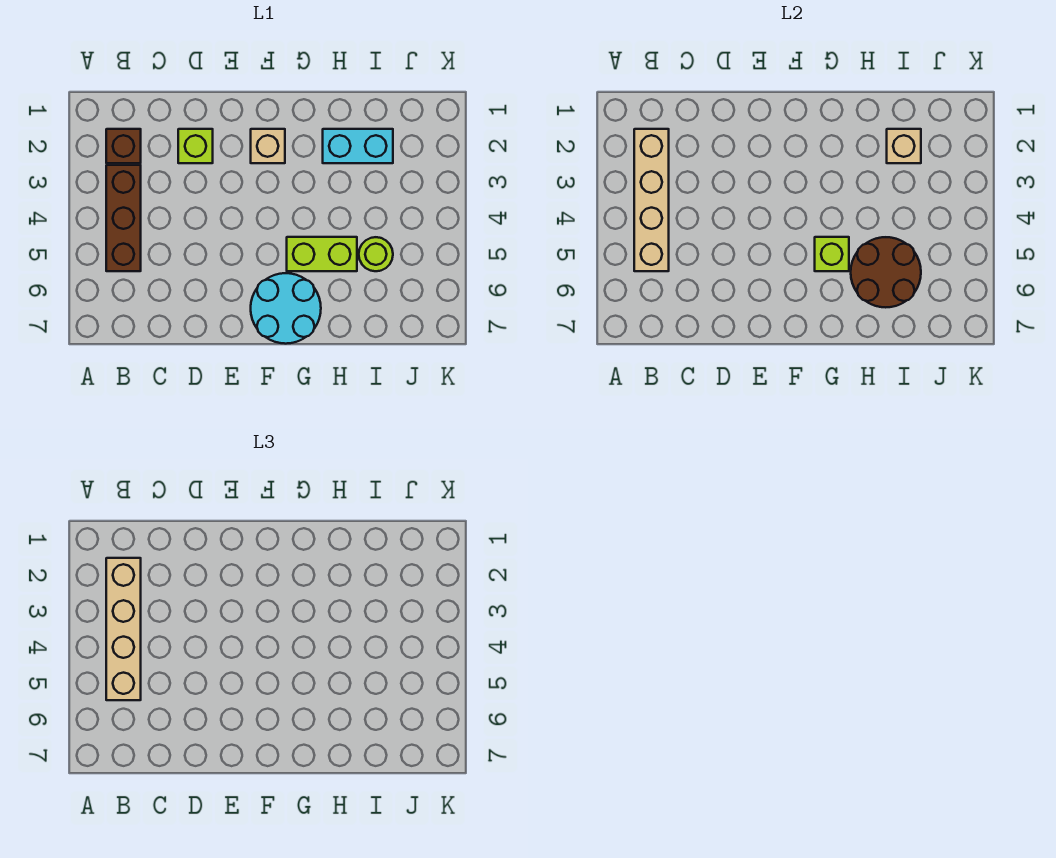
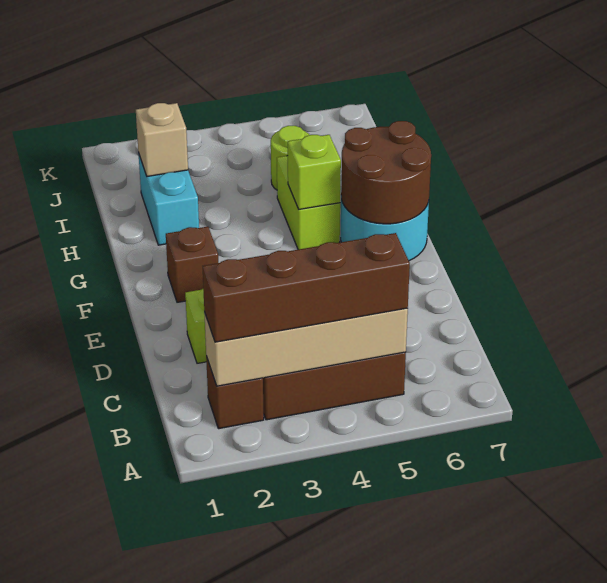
tan 1x4 brick [106,558,141,700] -> brown 1x4 brick [203,233,410,342]
tan 1x1 brick [251,129,285,163] -> brown 1x1 brick [166,227,218,302]
brown 2x2 round brick [851,237,921,307] -> brown 2x2 round brick moved to [341,121,431,224]

